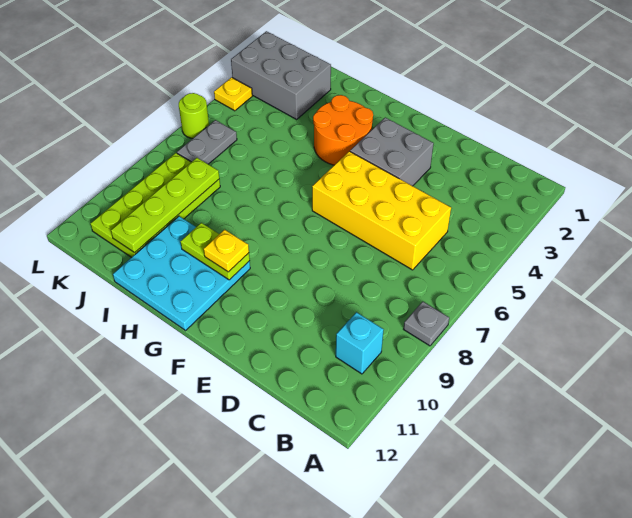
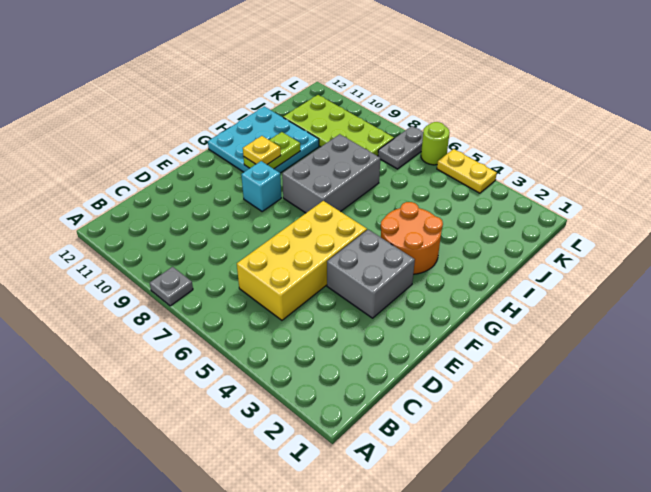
cyan 1x1 brick [336,312,384,374] -> cyan 1x1 brick moved to [241,161,281,211]
grey 2x3 brick [231,31,331,119] -> grey 2x3 brick moved to [282,134,380,213]
lime 1x4 plate [111,158,219,253] -> none
grey 1x2 plate [177,120,237,164] -> grey 1x2 plate turned to [378,126,423,169]
yellow 1x1 plate [214,77,252,111] -> yellow 1x2 plate [437,149,497,193]

